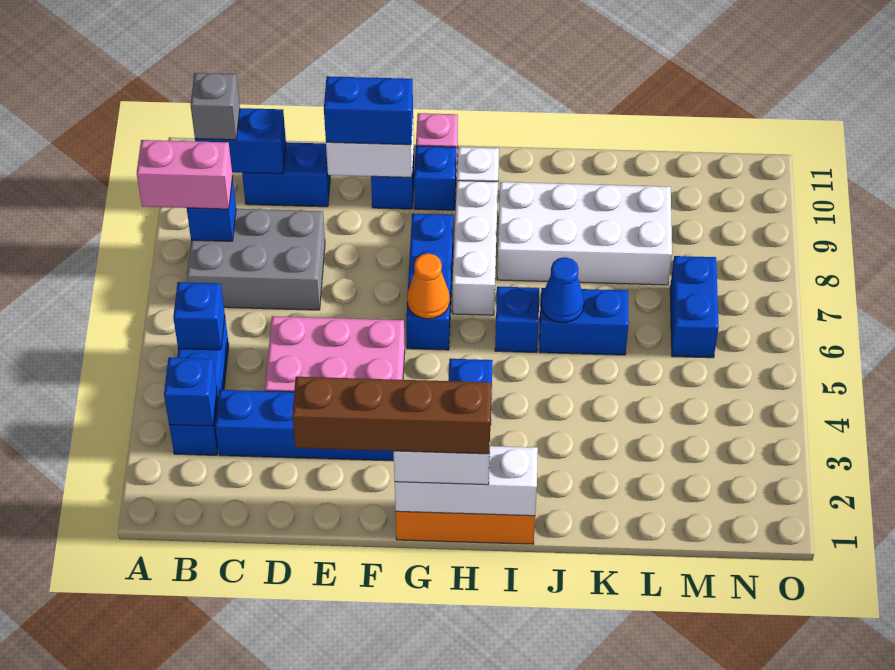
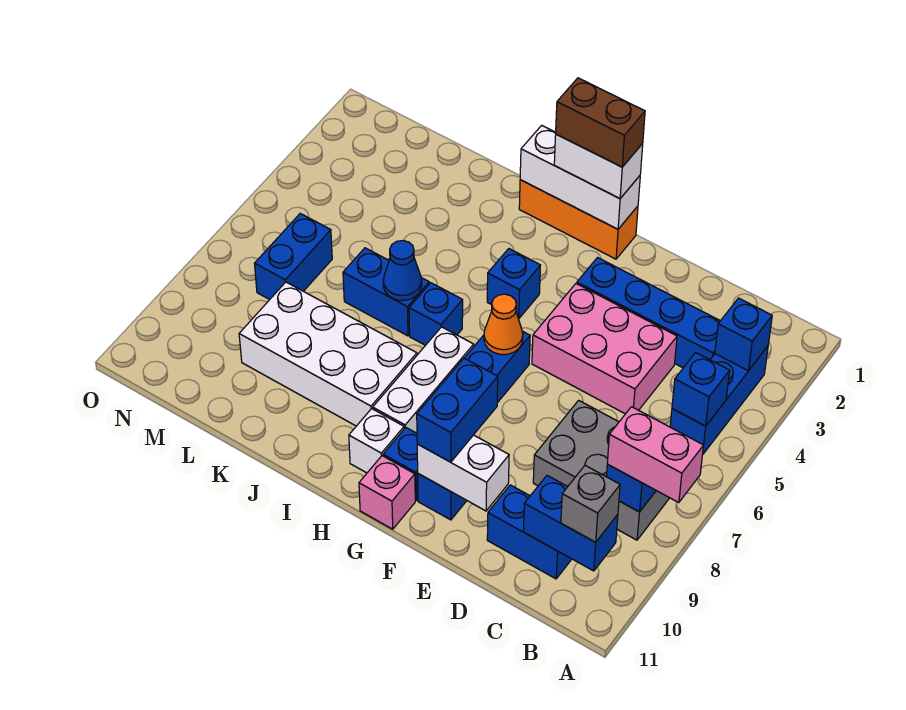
brown 1x4 brick [292,377,491,454] -> brown 1x2 brick [556,78,645,167]
blue 1x2 brick [324,76,413,145] -> blue 1x2 brick turned to [417,358,498,462]

